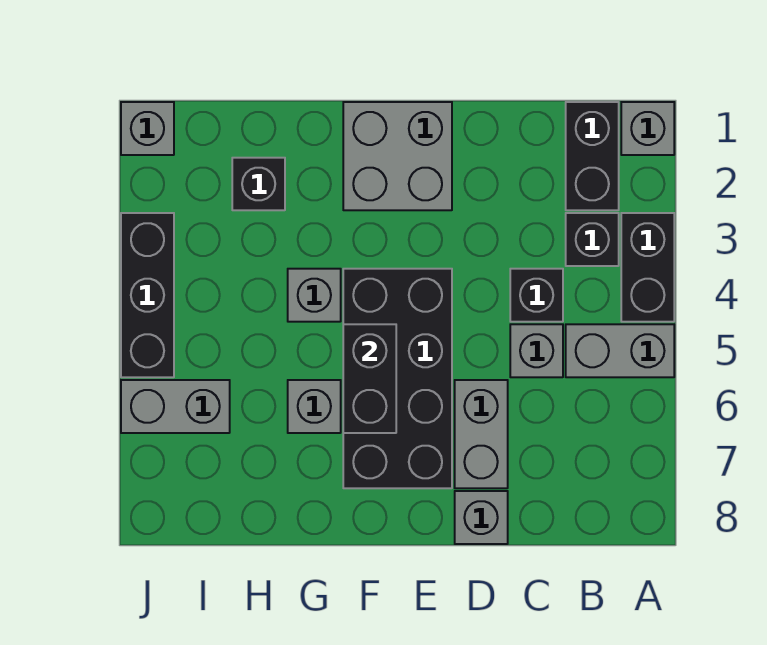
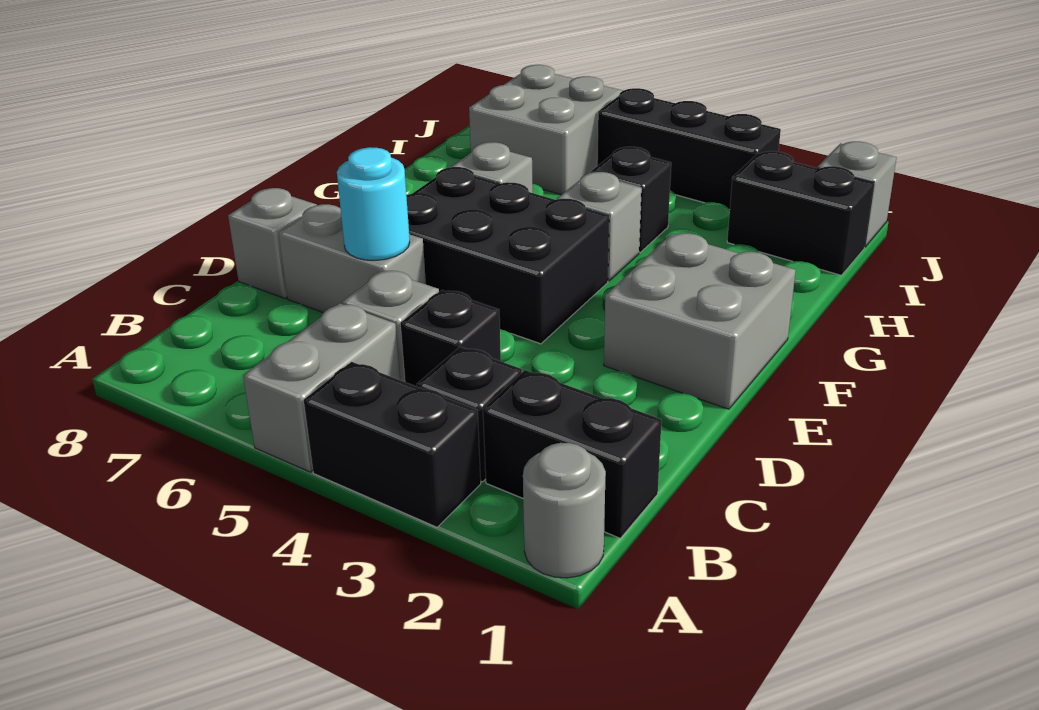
grey 1x1 brick [621,102,674,155] -> grey 1x1 round brick [523,443,606,578]
none -> cyan 1x1 round brick [337,147,410,260]
black 2x4 brick [343,269,452,488] -> black 2x3 brick [406,167,609,344]
black 1x2 brick [343,324,396,433] -> black 1x2 brick moved to [727,151,874,275]
black 1x1 brick [232,158,285,210] -> black 1x1 brick moved to [590,147,671,252]
grey 1x2 brick [121,380,230,433] -> grey 2x2 brick [469,65,623,195]

